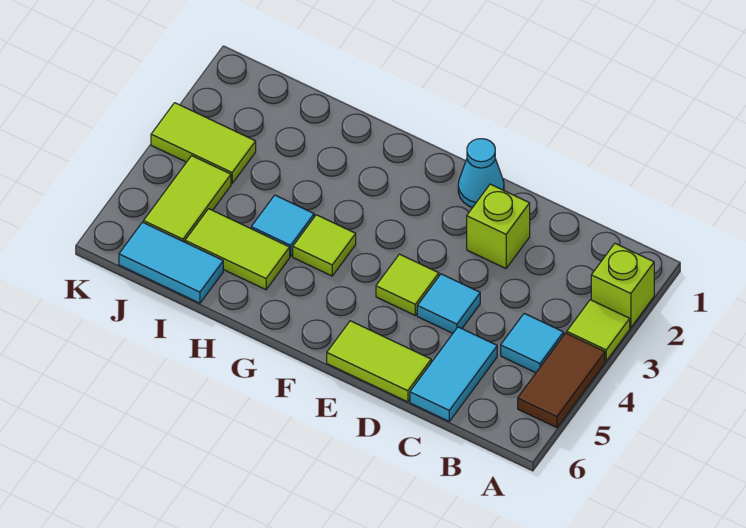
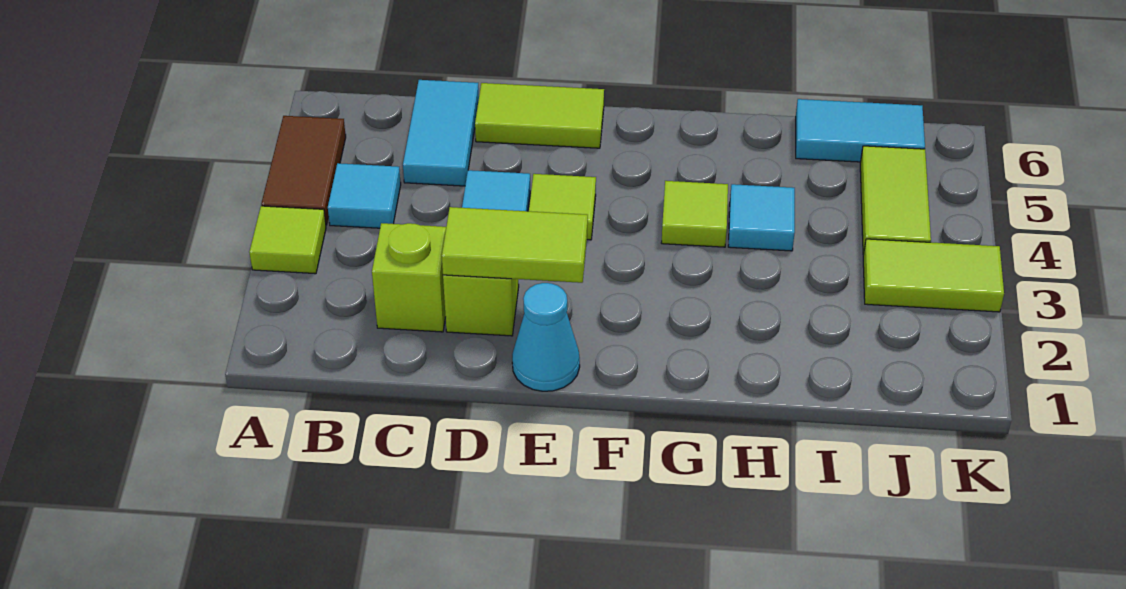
lime 1x1 brick [591,244,654,328] -> lime 1x1 brick moved to [372,223,446,332]
lime 1x2 tile [185,209,290,290] -> lime 1x2 tile moved to [442,207,588,283]

